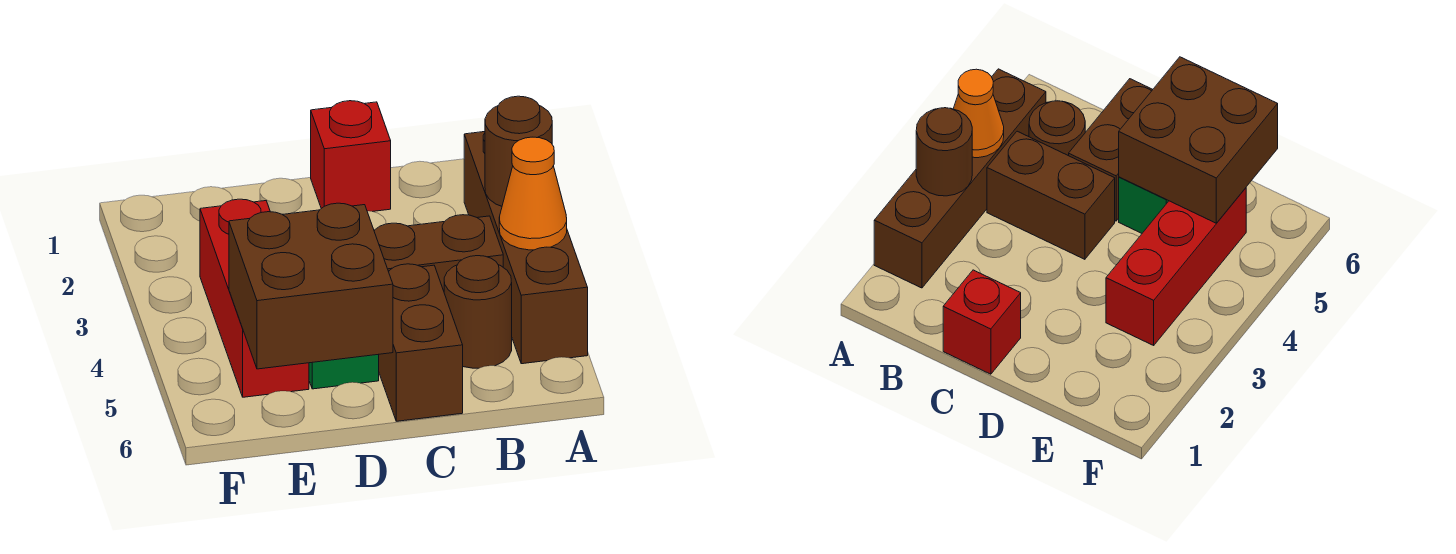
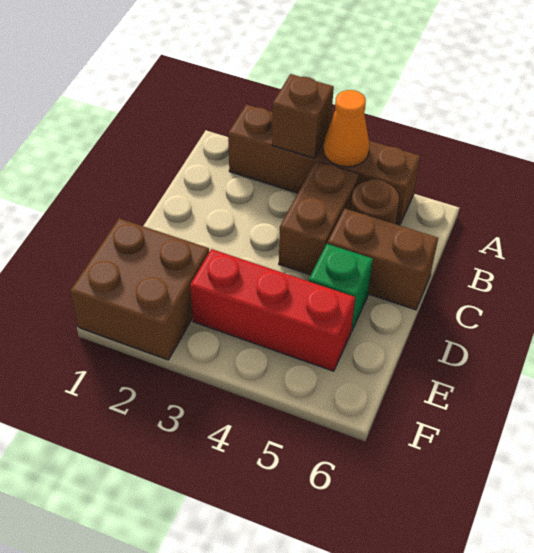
brown 1x1 round brick [485,96,552,206] -> brown 1x1 brick [272,74,334,158]
red 1x1 brick [311,101,391,212] -> none
brown 2x2 brick [229,203,393,369] -> brown 2x2 brick moved to [70,218,209,360]

